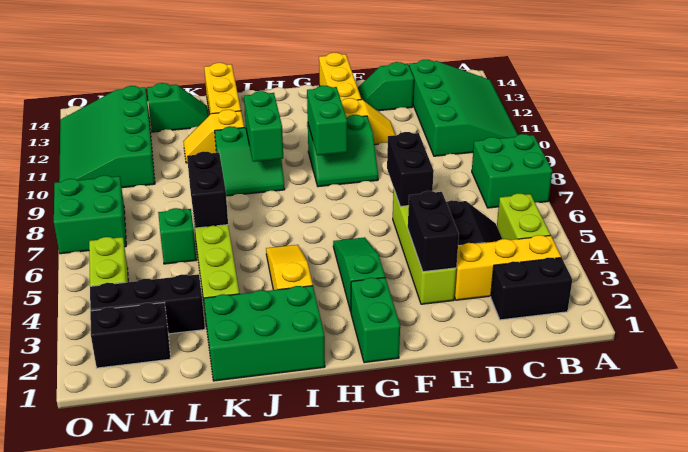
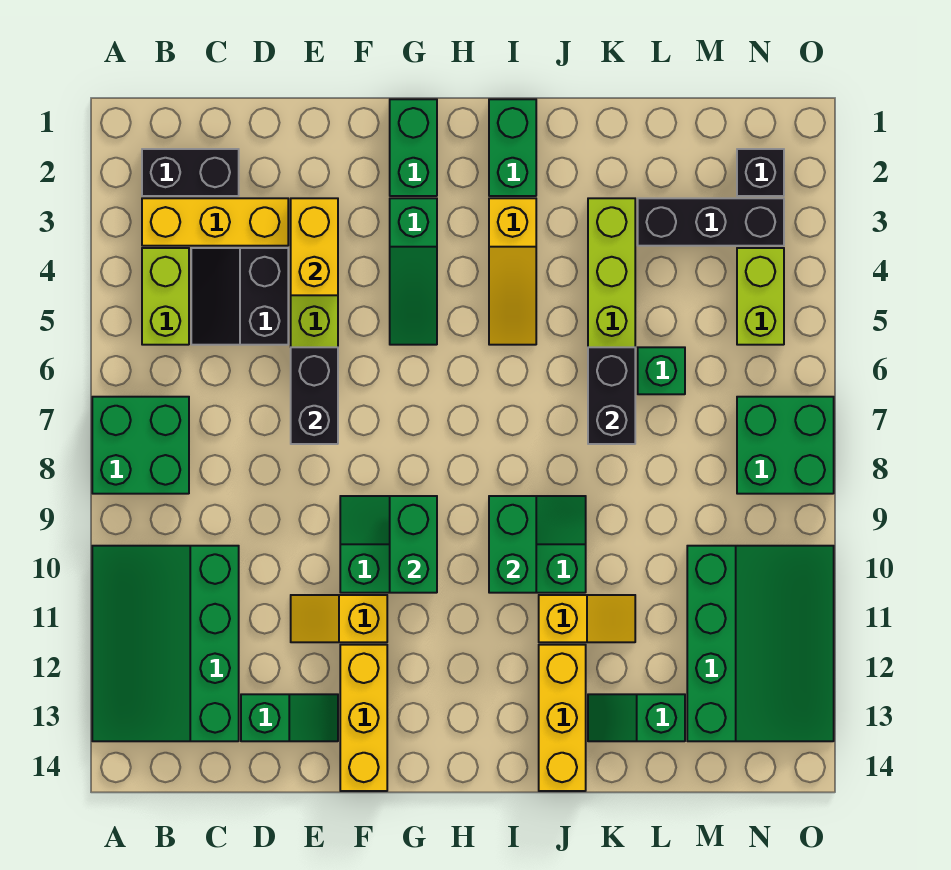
black 1x2 brick [408,191,459,272] -> yellow 1x2 brick [291,198,338,295]
green 2x3 brick [204,286,325,381] -> green 1x2 brick [489,99,536,196]
black 1x2 brick [90,303,171,368] -> black 1x1 brick [737,149,784,196]

